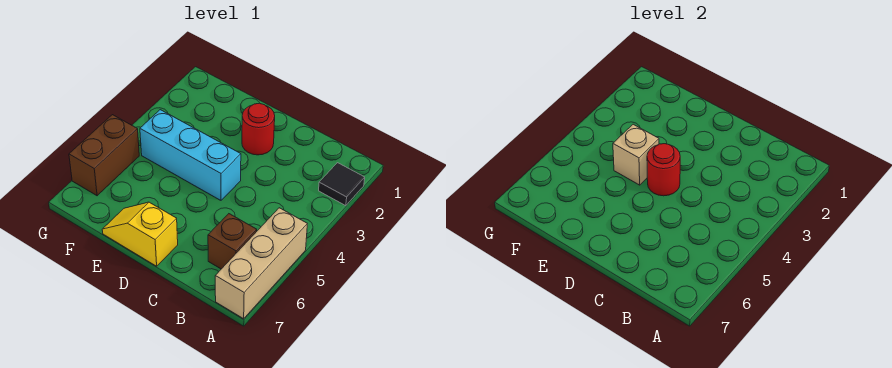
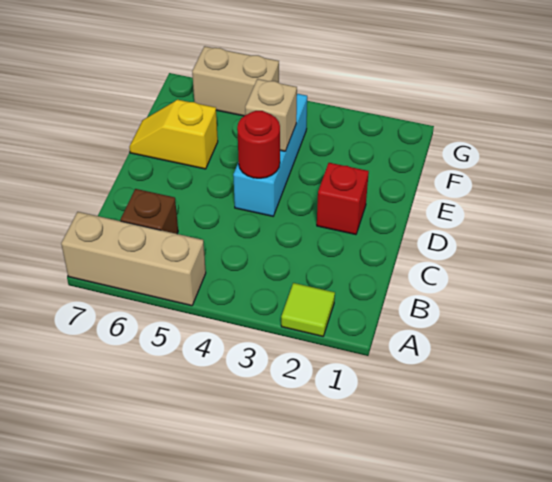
black 1x1 tile [319,163,365,206] -> lime 1x1 tile [281,283,335,336]
red 1x1 round brick [242,103,275,155] -> red 1x1 brick [317,163,369,235]
yellow 1x2 slope [102,202,178,266] -> yellow 1x2 slope turned to [129,100,218,169]
brown 1x2 brick [69,115,139,196] -> tan 1x2 brick [192,46,279,116]

